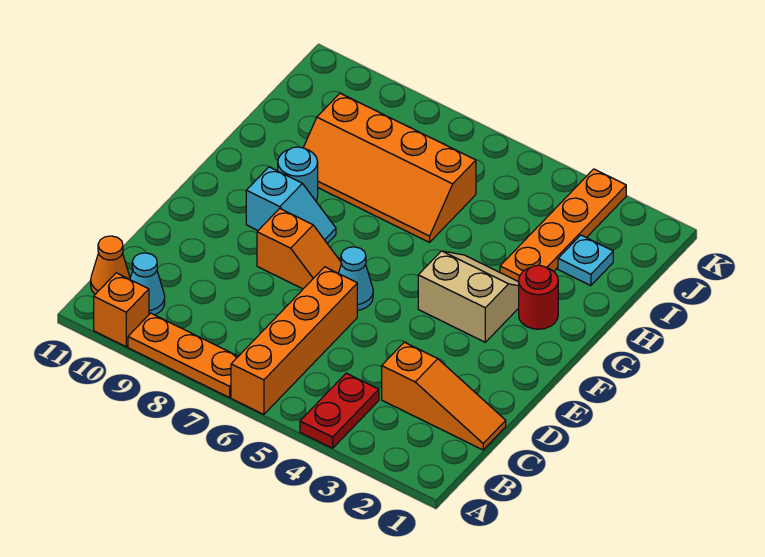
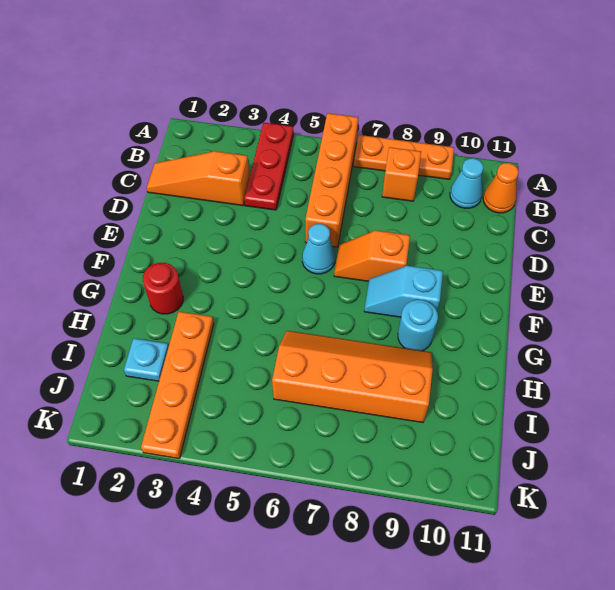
red 1x2 plate [300,373,379,448] -> red 1x3 plate [244,123,294,210]
orange 1x1 brick [94,273,149,347] -> orange 1x1 brick moved to [382,147,421,201]
tan 2x2 slope [418,251,519,342] -> none

